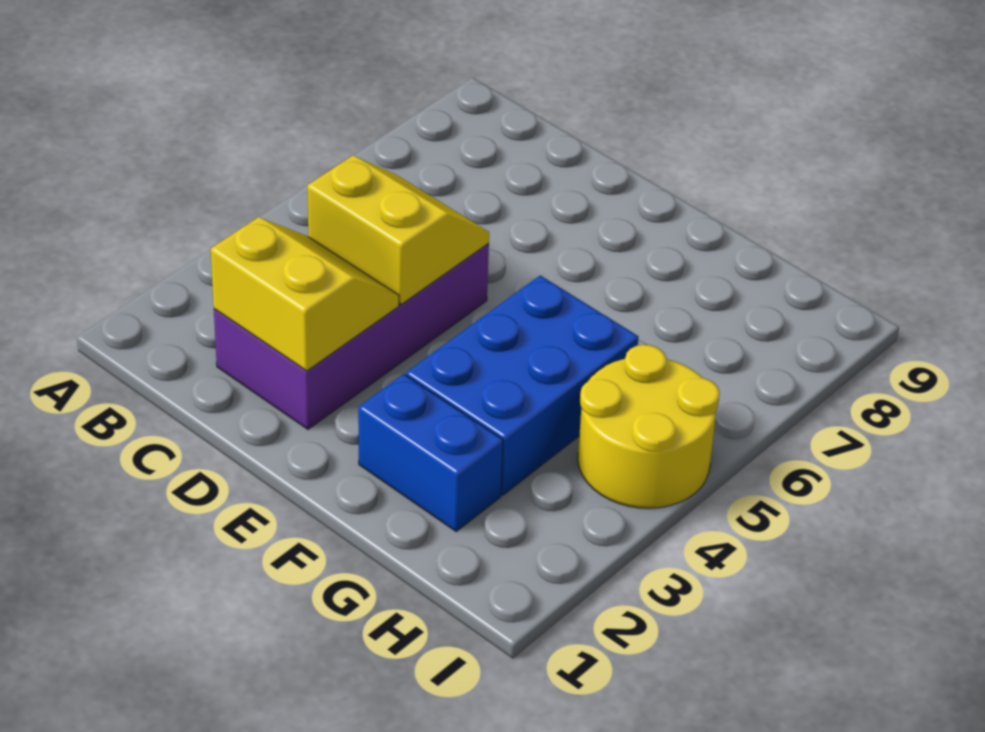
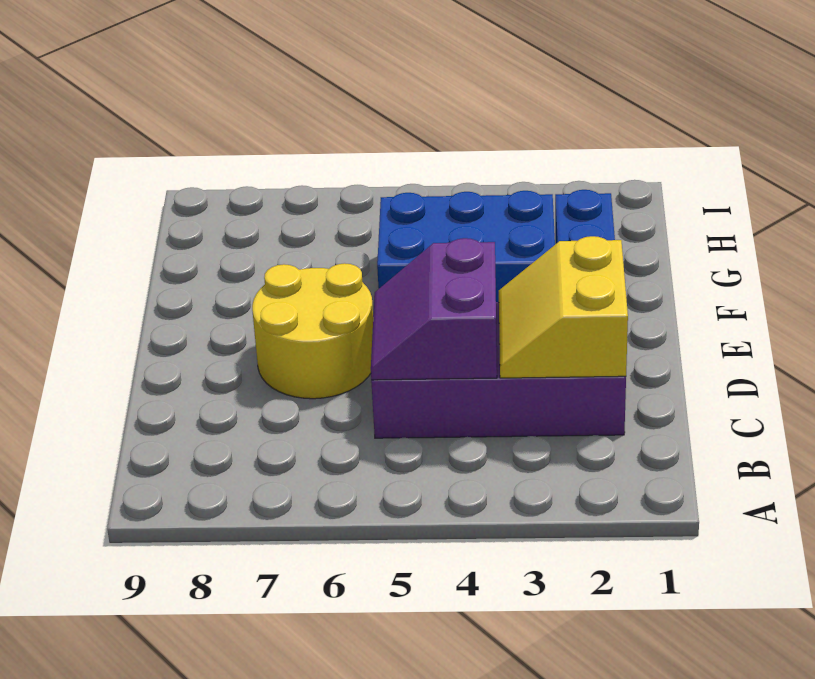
yellow 2x2 slope [307,156,489,304] -> purple 2x2 slope [371,238,497,380]
yellow 2x2 round brick [578,345,720,508] -> yellow 2x2 round brick moved to [252,263,373,399]

